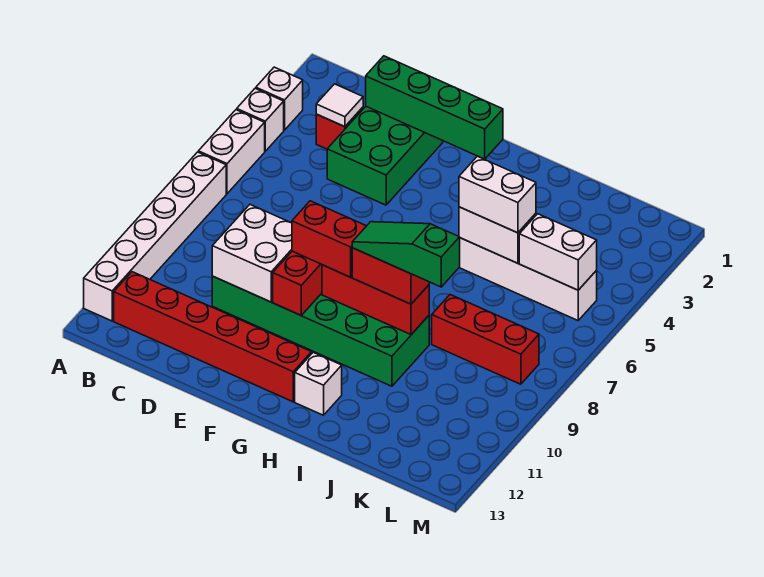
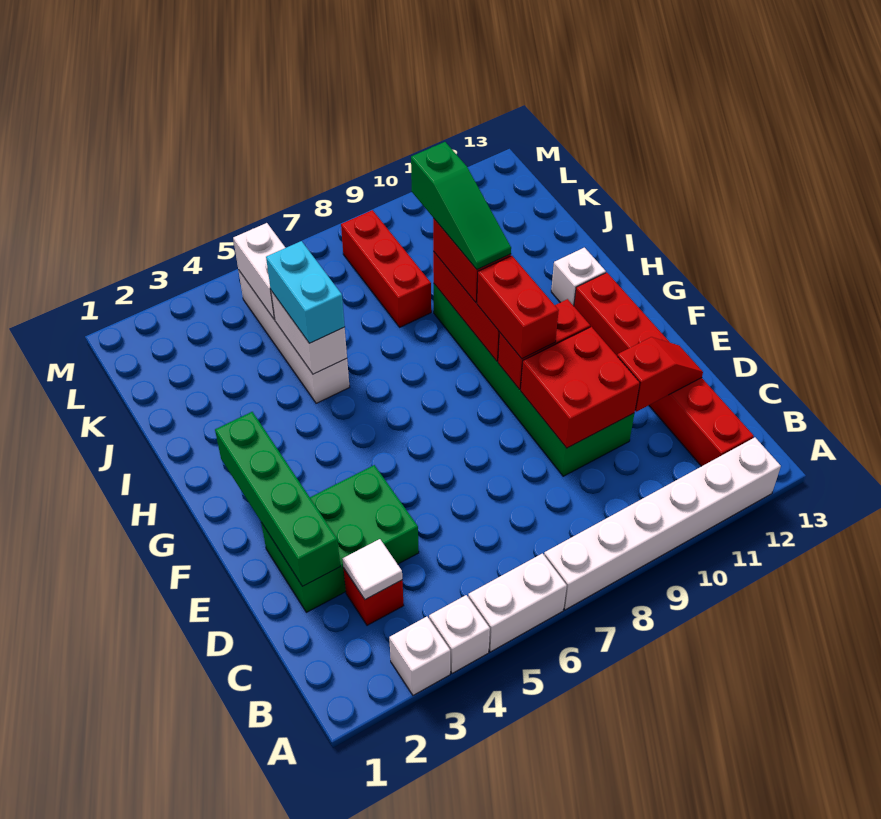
white 2x2 brick [212,205,292,302] -> red 2x2 brick [521,327,640,448]
none -> red 1x2 slope [617,337,703,412]
white 1x2 brick [459,156,536,233] -> cyan 1x2 brick [266,241,345,343]

